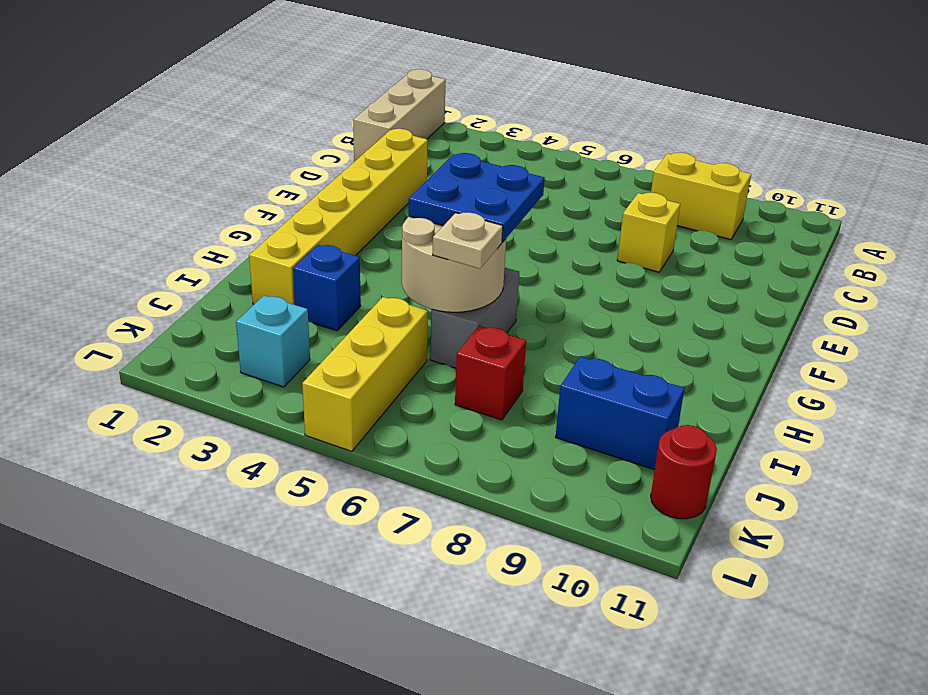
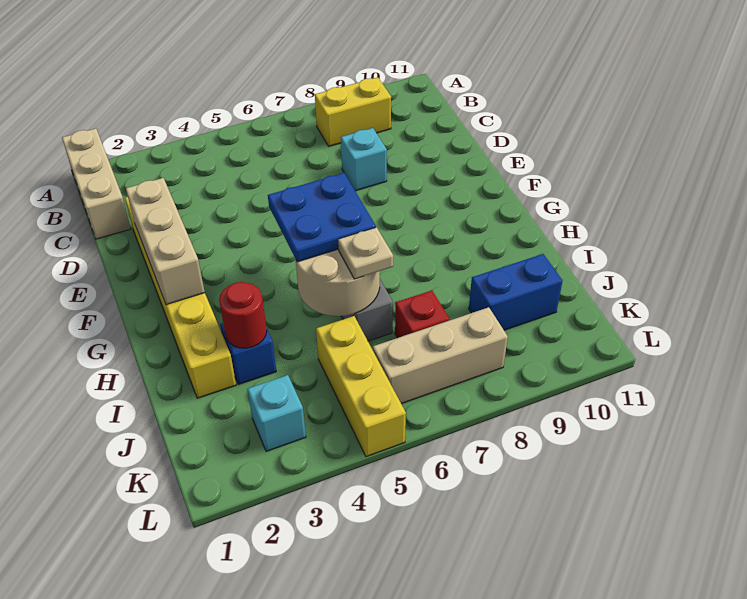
yellow 1x1 brick [617,193,680,272] -> cyan 1x1 brick [341,128,387,191]
none -> tan 1x3 brick [126,178,205,305]
none -> tan 1x3 brick [373,307,508,404]
red 1x1 round brick [651,425,717,519] -> red 1x1 round brick moved to [219,282,267,348]

